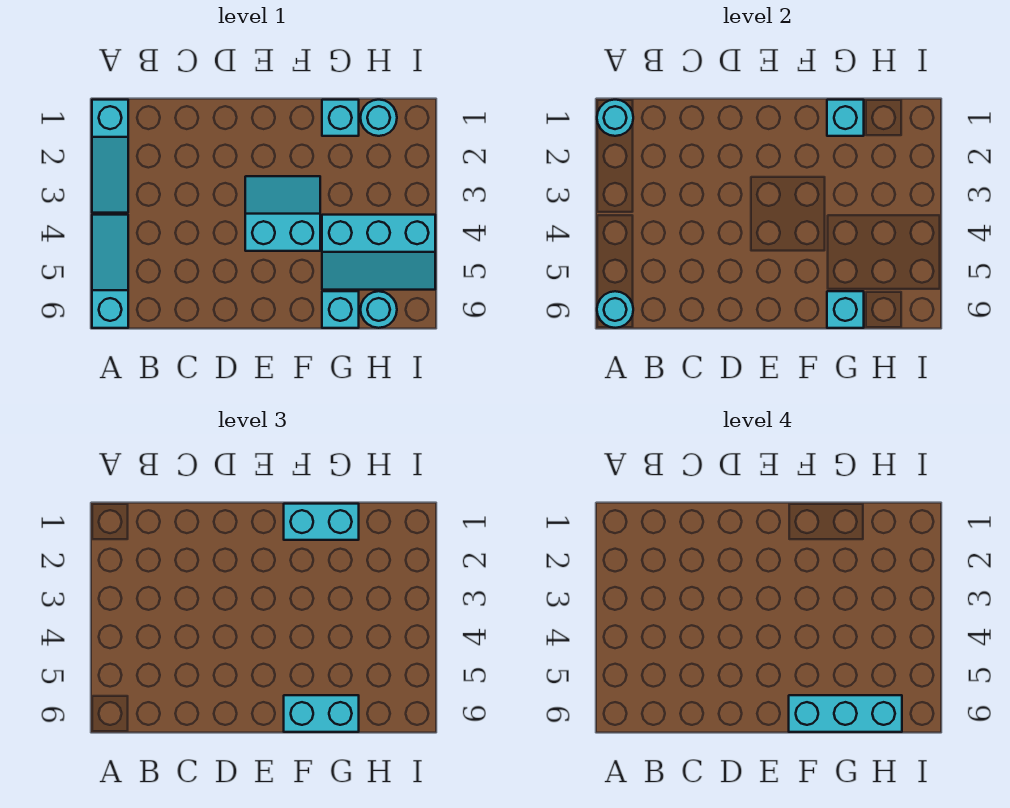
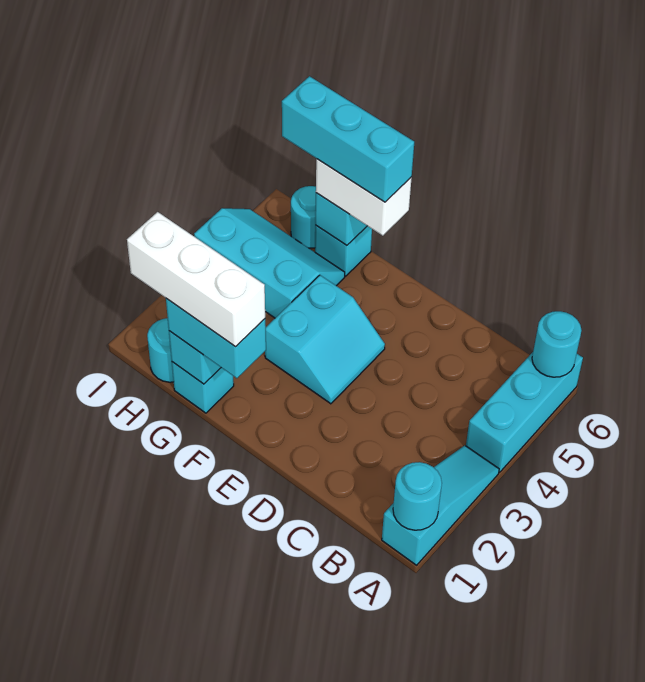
cyan 1x3 slope [92,215,128,328] -> cyan 1x3 brick [466,352,583,472]
cyan 2x2 slope [245,176,320,251] -> cyan 2x2 slope turned to [265,275,385,404]
none -> white 1x3 brick [127,212,265,347]
cyan 1x2 brick [284,695,359,732] -> white 1x2 brick [316,159,412,236]

